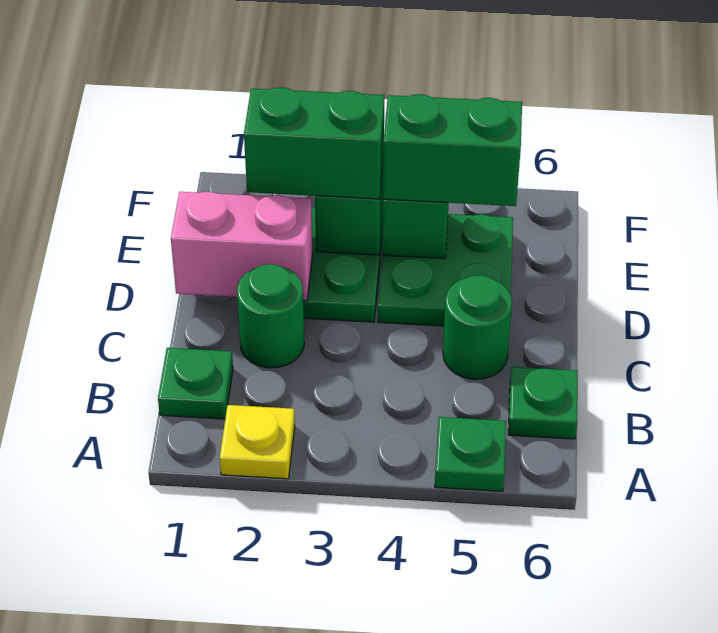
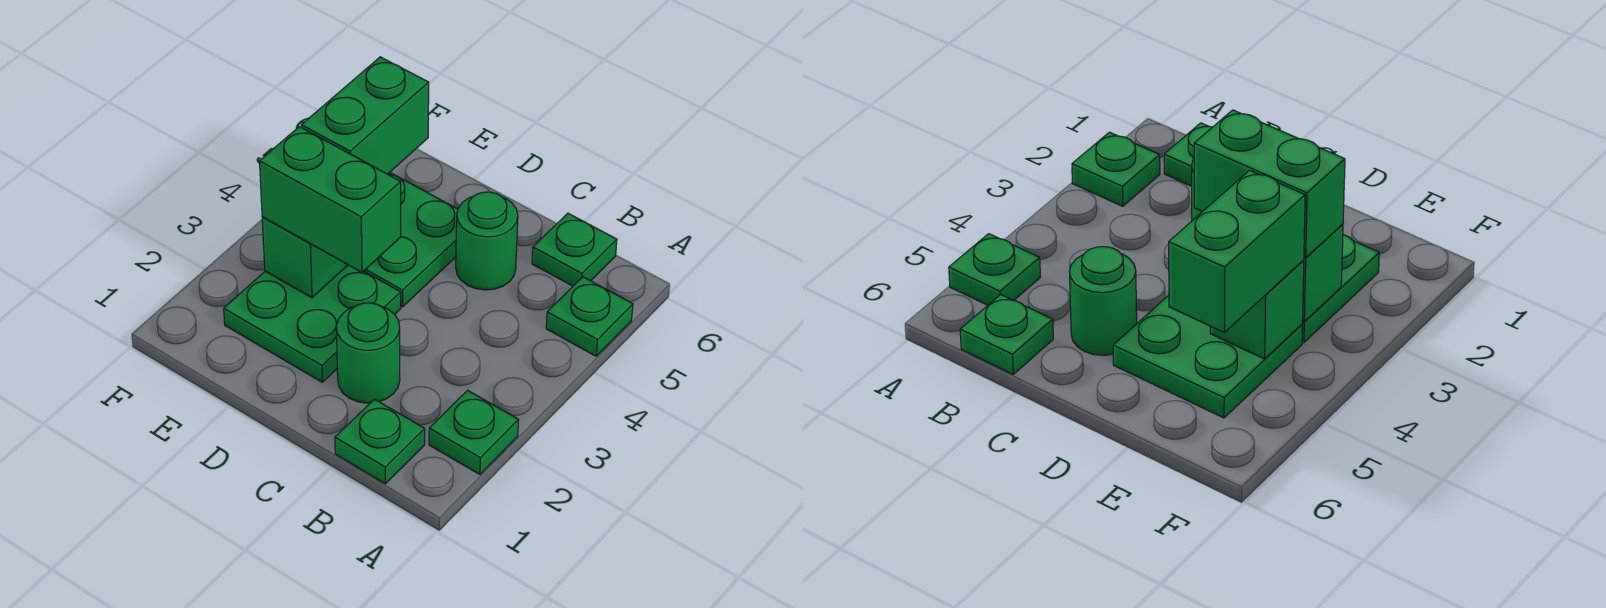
yellow 1x1 plate [220,405,295,479] -> green 1x1 plate [429,390,518,474]
pink 1x2 brick [171,192,313,301] -> none
green 1x2 brick [244,87,385,199] -> green 1x2 brick turned to [259,127,401,272]

